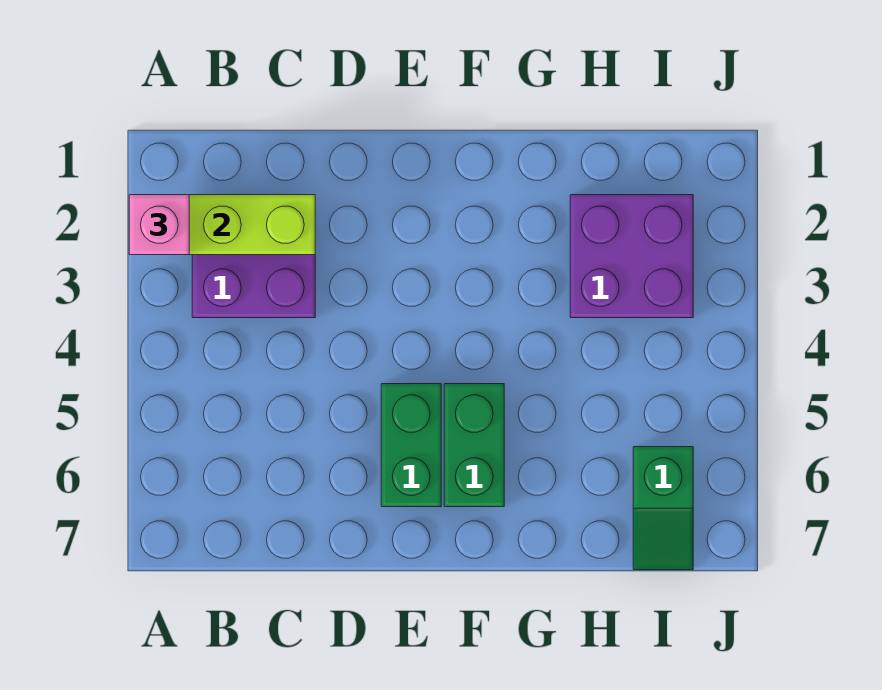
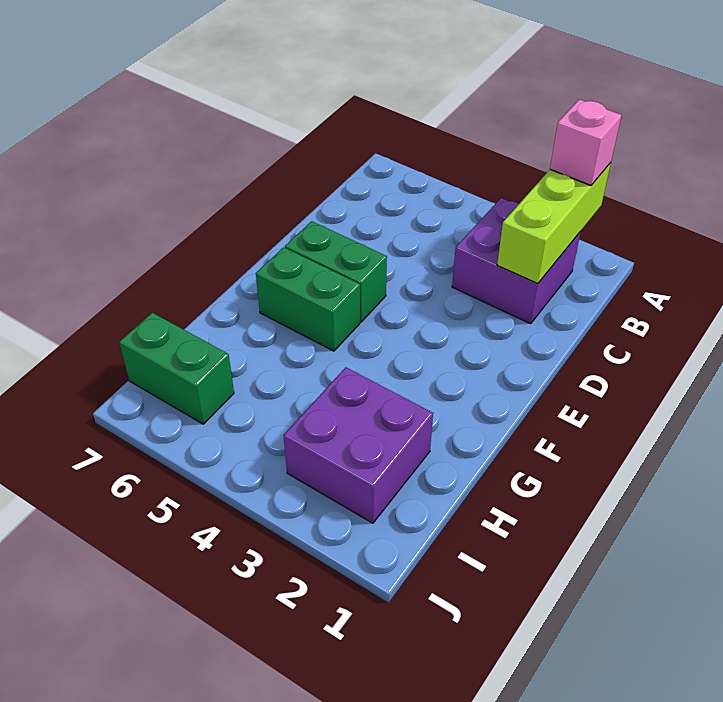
green 1x2 slope [633,447,693,570] -> green 1x2 brick [119,313,234,424]

